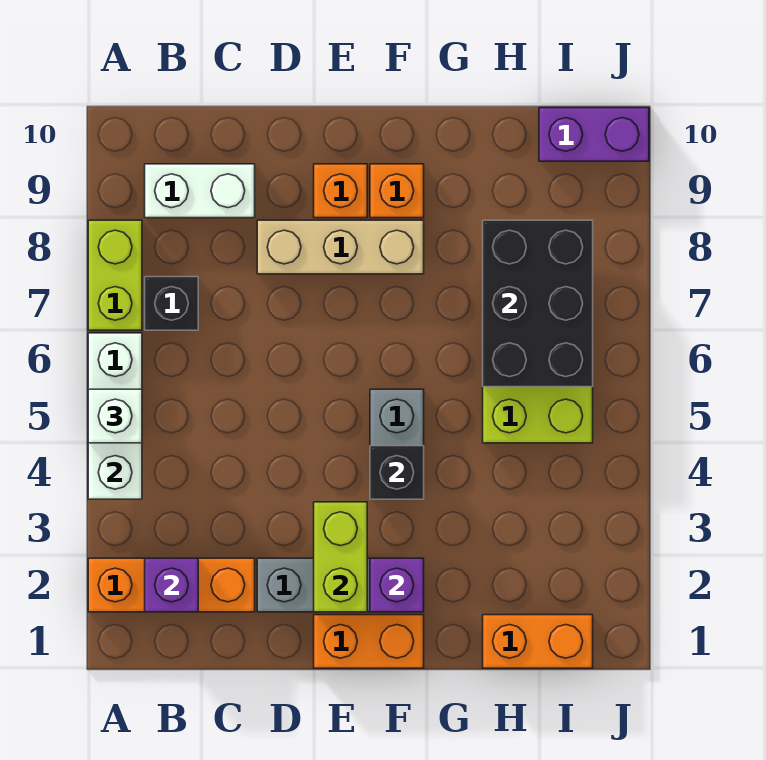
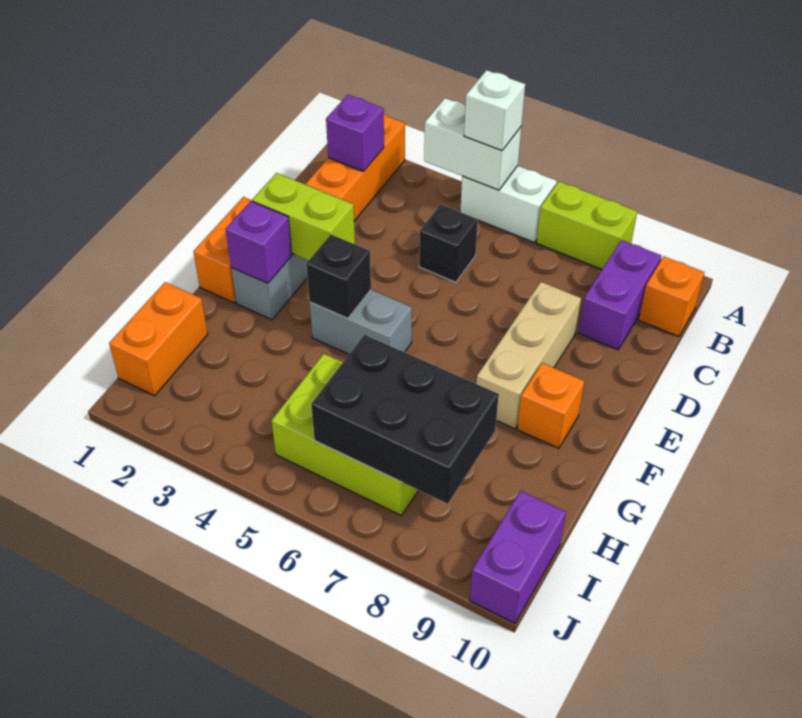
black 1x1 brick [145,277,198,330] -> black 1x1 brick moved to [419,204,478,282]
white 1x2 brick [145,164,255,218] -> purple 1x2 brick [579,240,661,350]
orange 1x1 brick [314,164,367,218] -> orange 1x1 brick moved to [639,257,704,337]

